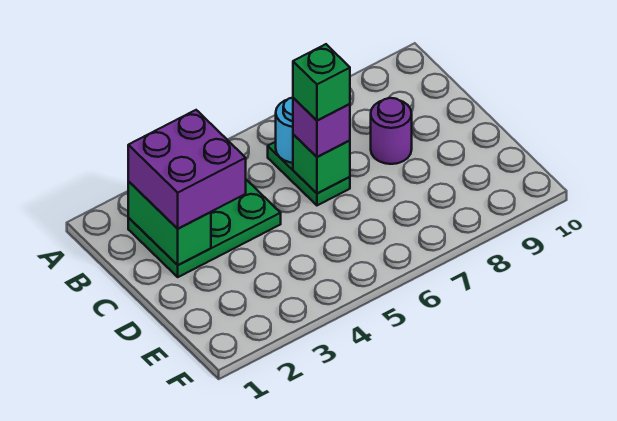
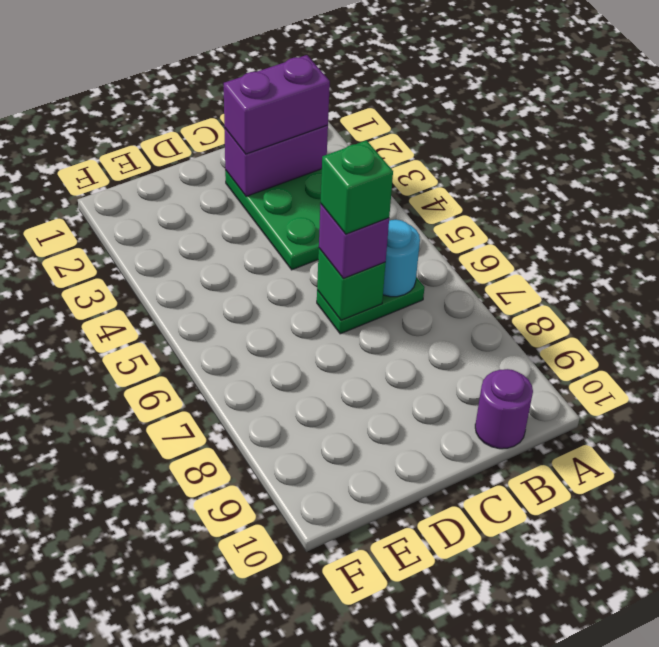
green 1x2 brick [128,181,211,265] -> purple 1x2 brick [224,125,328,196]
purple 2x2 brick [128,110,246,229] -> purple 1x2 brick [224,55,330,154]
purple 1x1 round brick [371,98,412,164] -> purple 1x1 round brick moved to [475,369,533,449]

